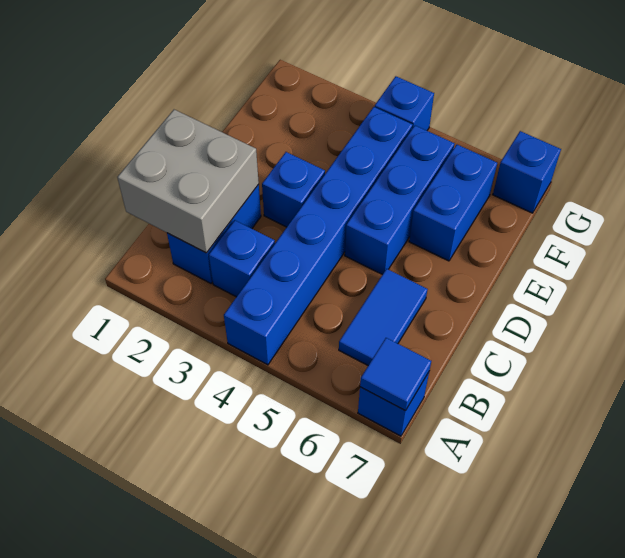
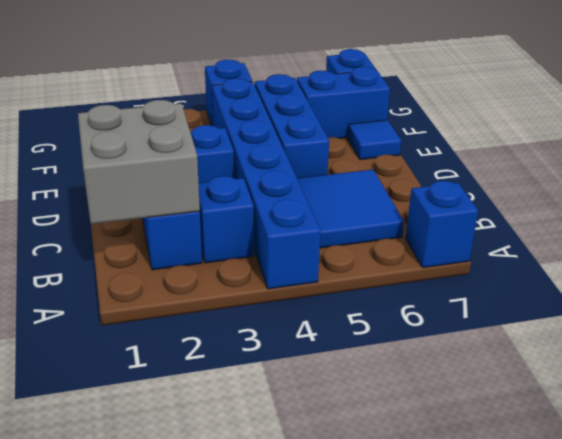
blue 1x1 tile [360,338,431,411] -> blue 1x1 tile moved to [348,120,401,160]
blue 1x2 tile [339,269,428,365] -> blue 2x2 tile [297,170,404,248]
blue 1x2 brick [409,145,497,261] -> blue 1x2 brick turned to [297,67,390,139]

